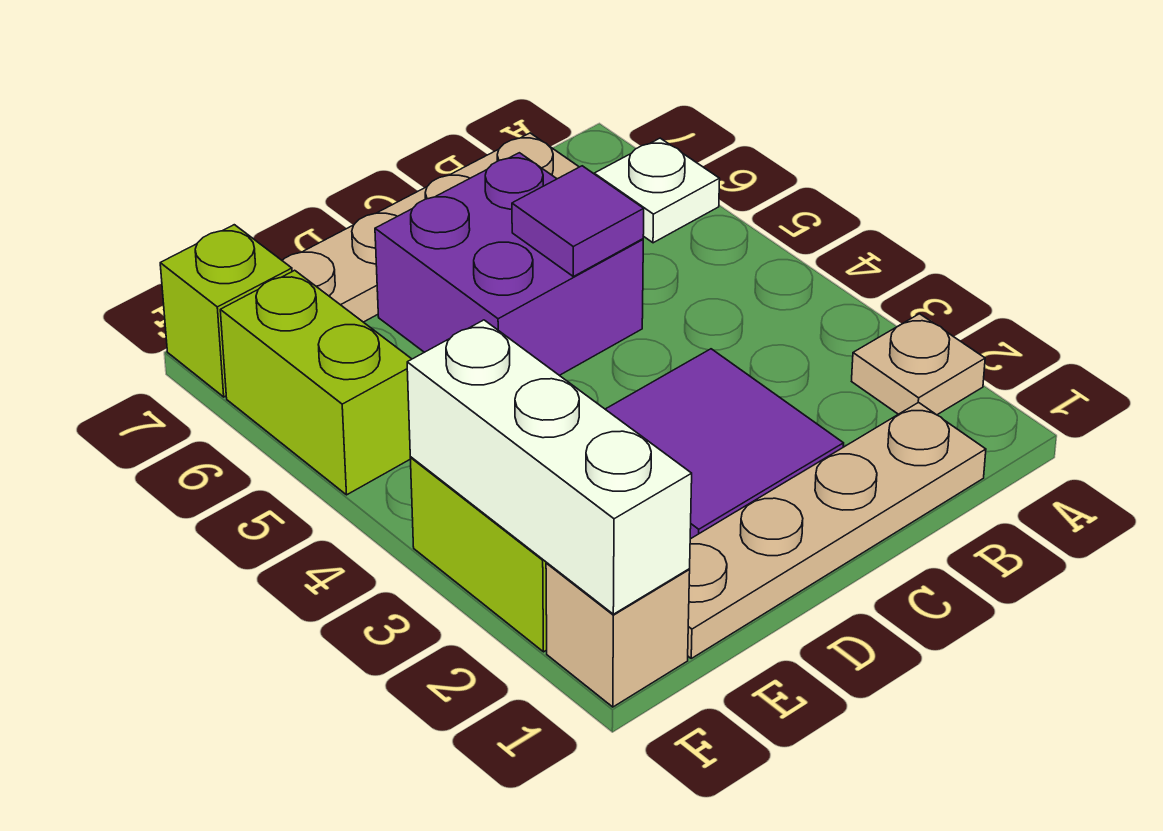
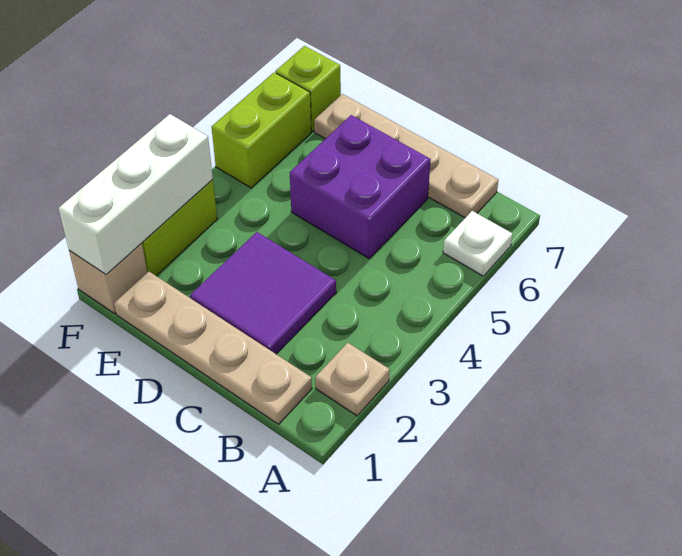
purple 1x1 tile [512,166,644,276] -> none

